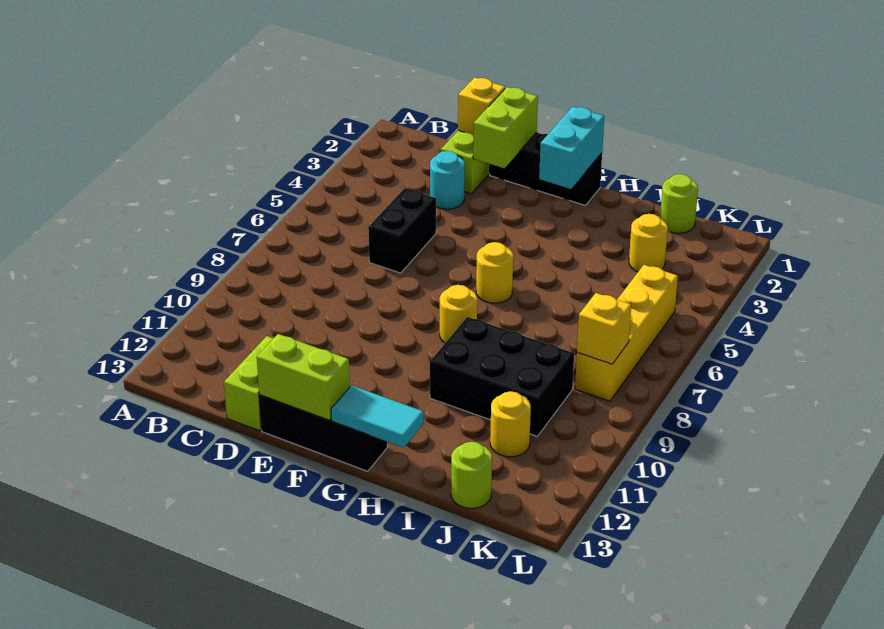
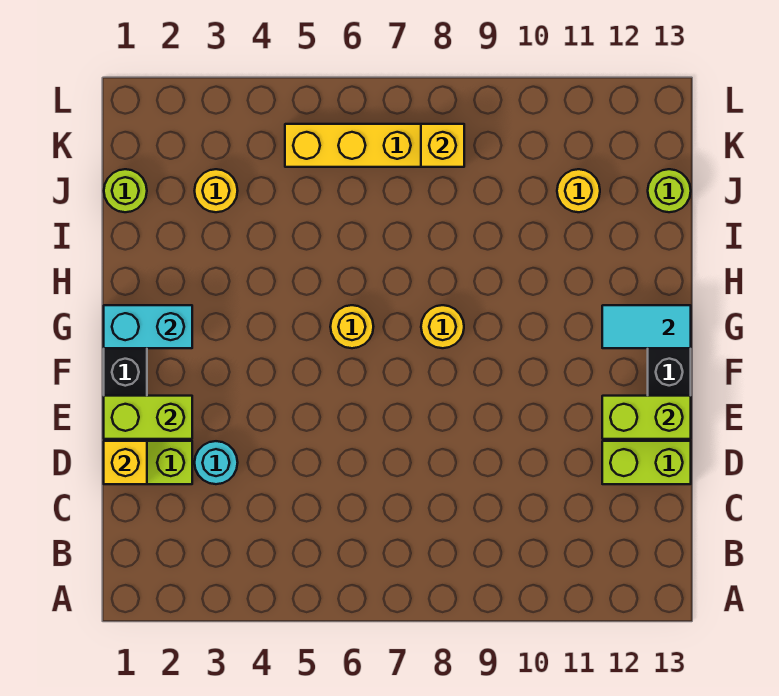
black 1x2 brick [368,188,436,273] -> none
lime 1x2 brick [257,334,350,420] -> lime 1x2 brick turned to [602,396,691,439]
cyan 1x2 tile [331,385,424,448] -> cyan 1x2 tile turned to [602,305,691,348]
black 2x3 brick [430,317,574,436] -> none

